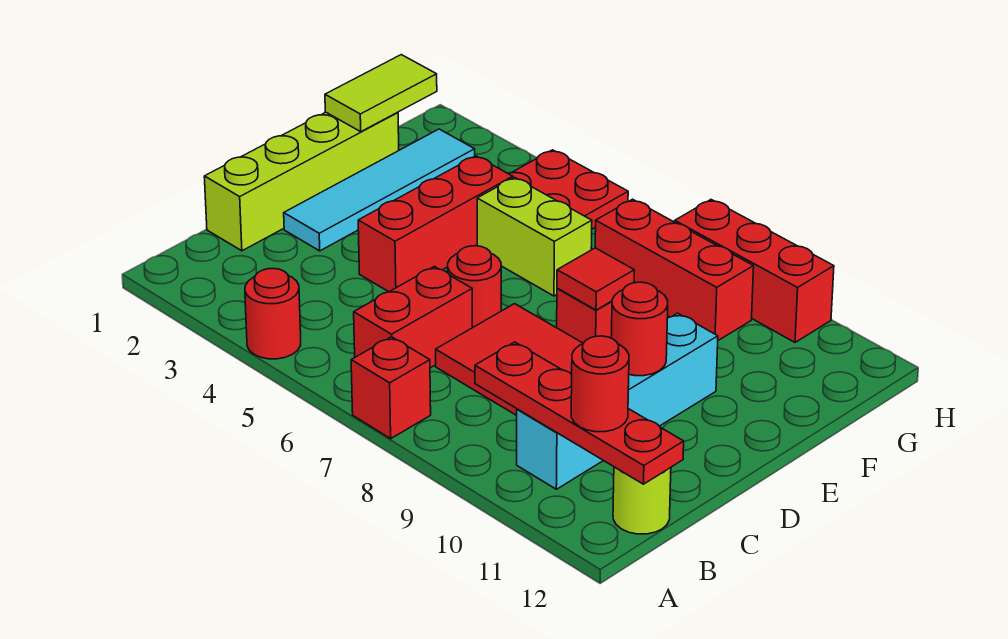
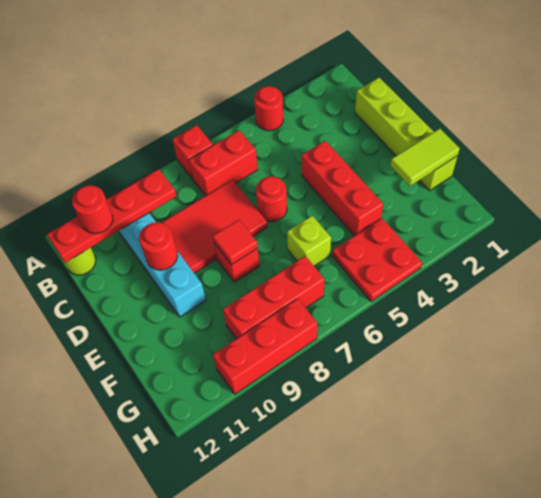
red 1x2 brick [354,266,472,368] -> red 1x2 brick turned to [189,130,258,196]
cyan 1x4 tile [284,129,475,251] -> none
lime 1x2 tile [325,55,437,132] -> lime 1x2 tile turned to [390,129,460,186]
lime 1x2 brick [477,177,592,296] -> lime 1x1 brick [287,216,331,266]

